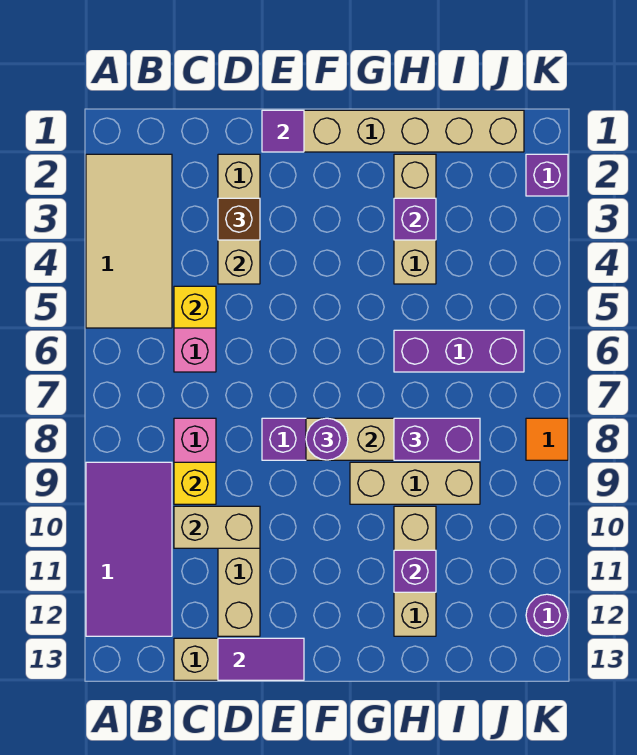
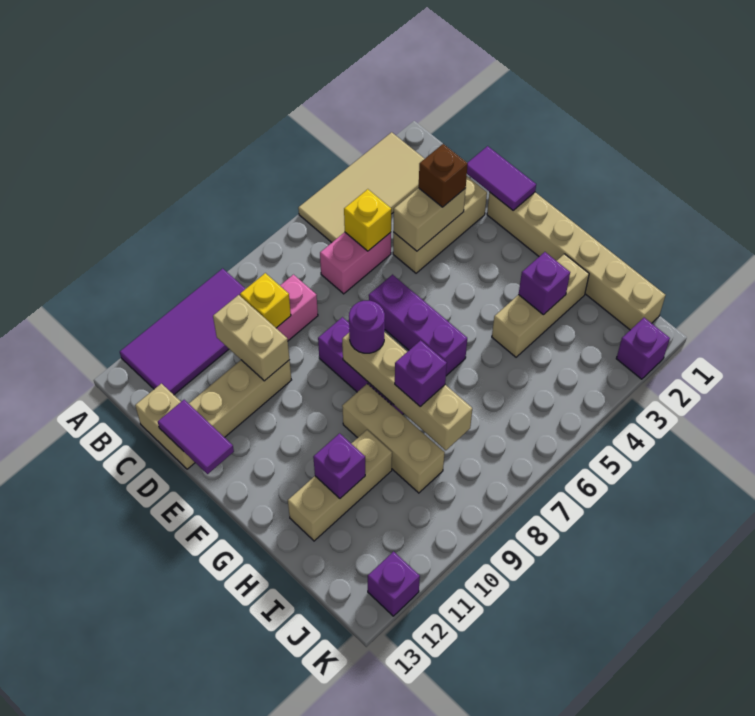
purple 1x1 tile [262,110,304,152] -> purple 1x2 tile [467,146,536,210]
purple 1x3 brick [394,330,524,372] -> purple 1x3 brick moved to [369,275,467,376]
purple 1x2 brick [394,418,480,460] -> purple 1x1 brick [395,340,447,406]
orange 1x1 tile [526,418,568,460] -> none
purple 1x1 round brick [526,594,568,636] -> purple 1x1 brick [368,552,420,616]

